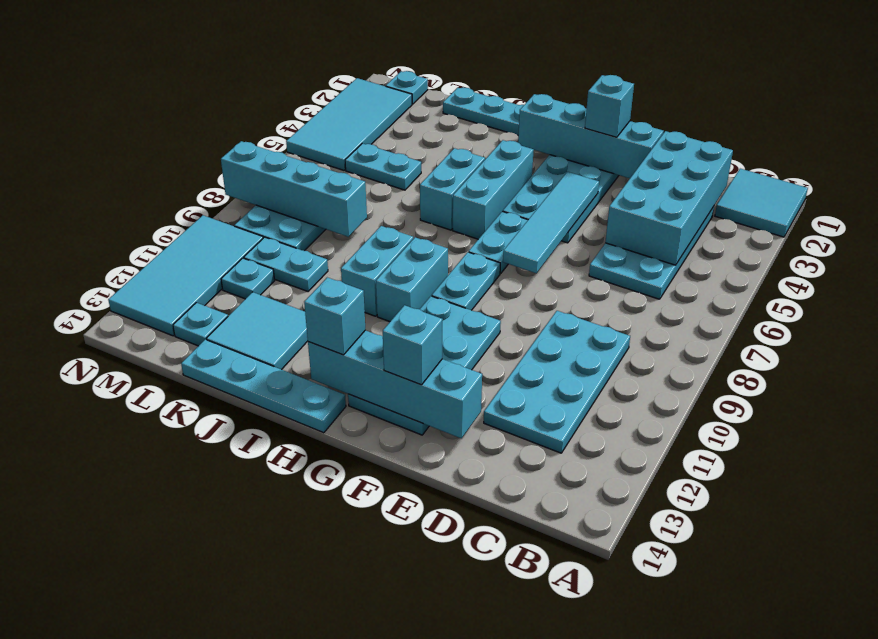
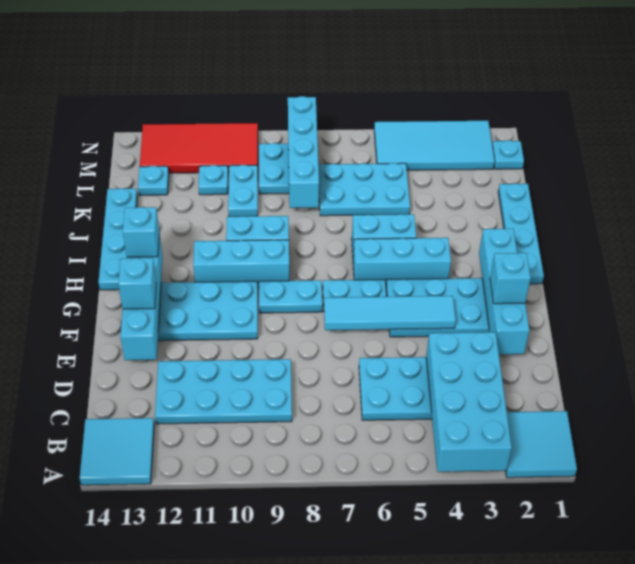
cyan 2x4 brick [605,131,733,265] -> cyan 2x4 brick turned to [426,332,512,472]
cyan 1x2 brick [376,237,448,322] -> cyan 1x3 brick [193,240,289,288]
cyan 2x2 tile [206,292,308,370] -> cyan 2x2 tile moved to [80,418,154,485]
cyan 1x2 plate [345,143,421,190] -> cyan 2x3 plate [319,163,410,216]
cyan 2x4 tile [108,215,263,336] -> red 2x4 tile [140,123,258,173]

